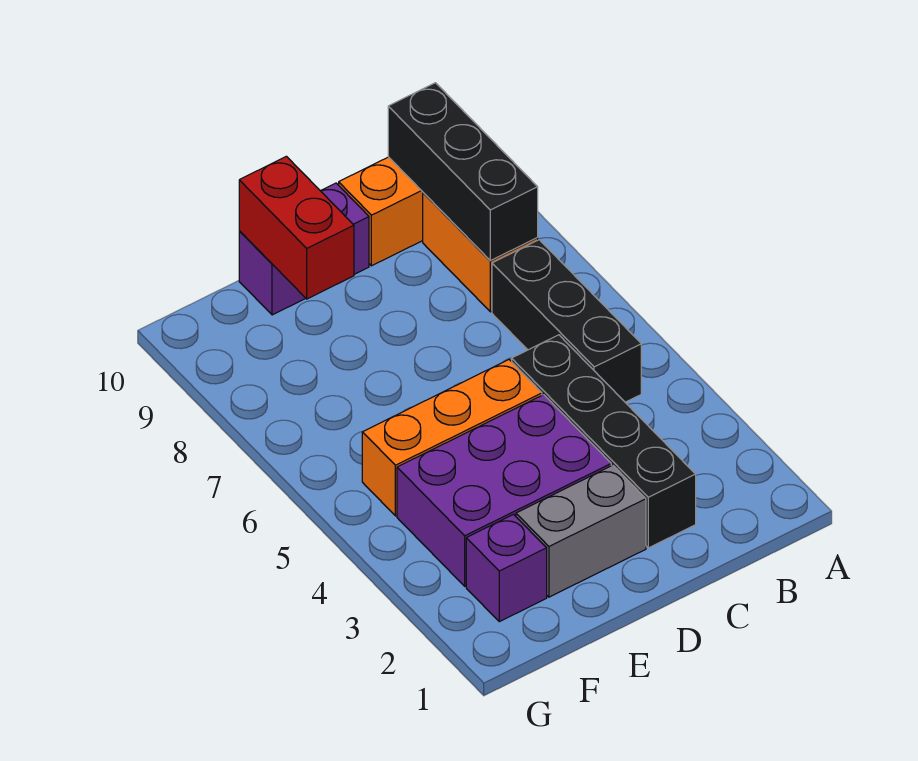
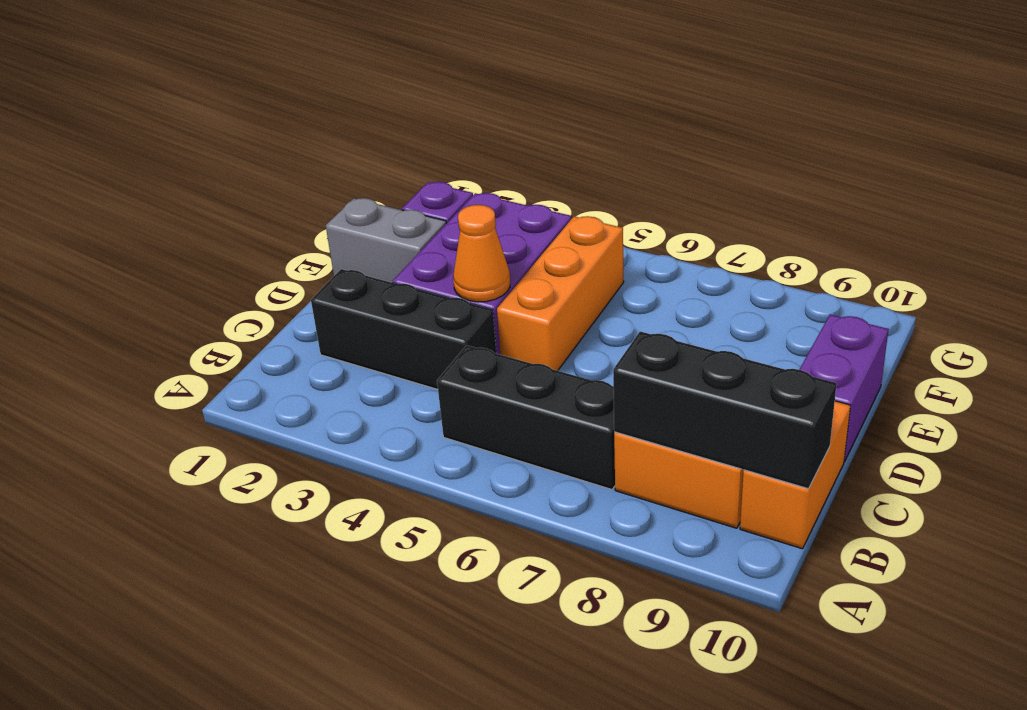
black 1x4 brick [512,335,696,548] -> black 1x3 brick [311,269,496,389]
grey 1x2 brick [516,465,646,597] -> grey 1x2 brick turned to [326,198,446,283]
none -> orange 1x1 cone [453,205,510,302]
red 1x2 brick [239,156,354,299] -> none

